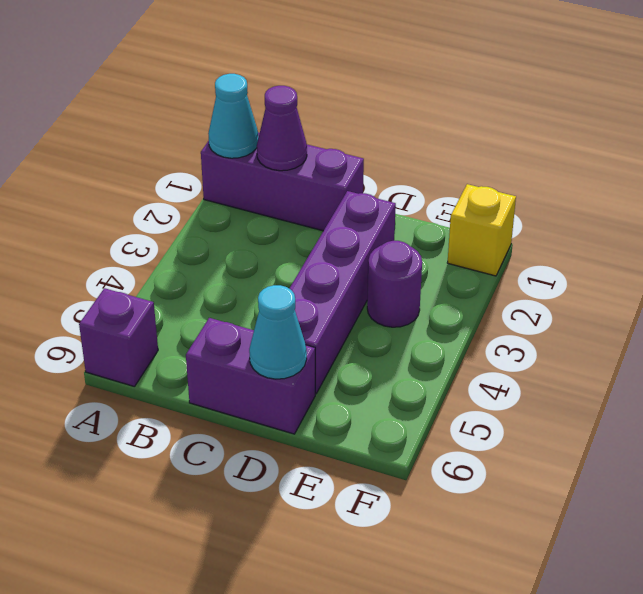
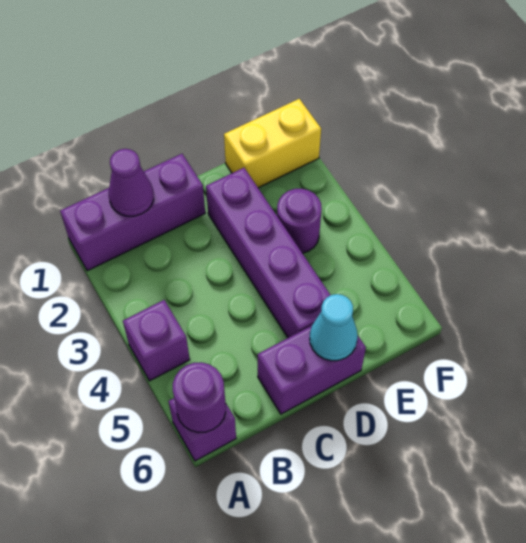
cyan 1x1 cone [208,74,258,158] -> none
none -> purple 1x1 brick [123,300,190,381]
none -> purple 1x1 round brick [173,362,226,433]
yellow 1x1 brick [447,184,516,276] -> yellow 1x2 brick [224,99,321,188]

